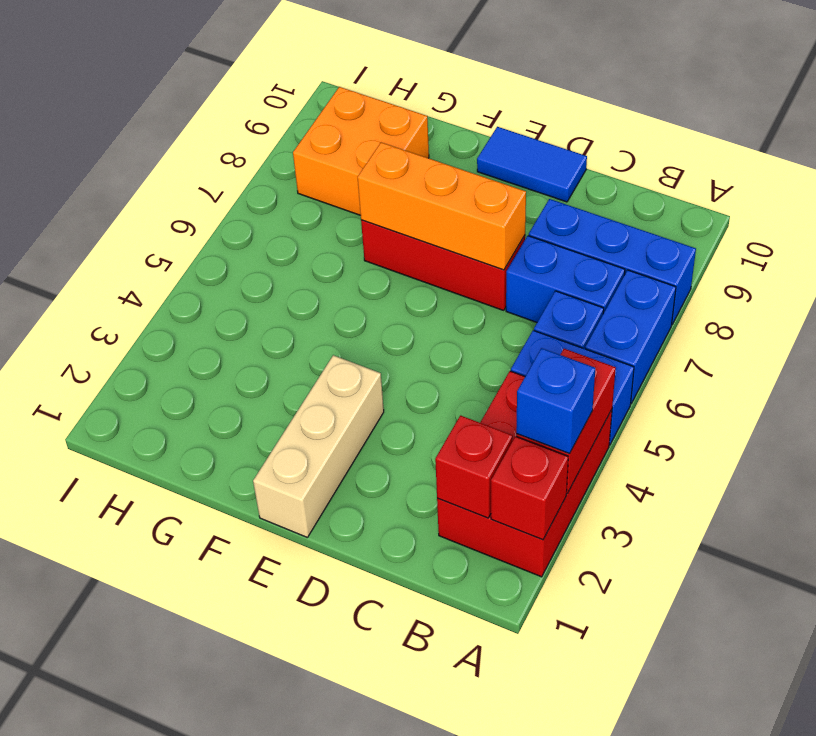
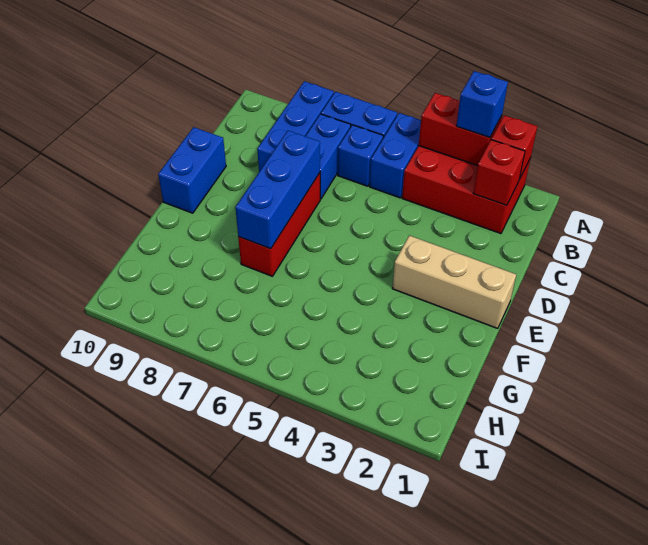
orange 1x3 brick [358,142,526,270] -> blue 1x3 brick [235,131,320,249]
blue 1x2 tile [477,127,587,202] -> blue 1x2 brick [158,127,226,213]
orange 2x2 brick [293,87,429,215] -> none

